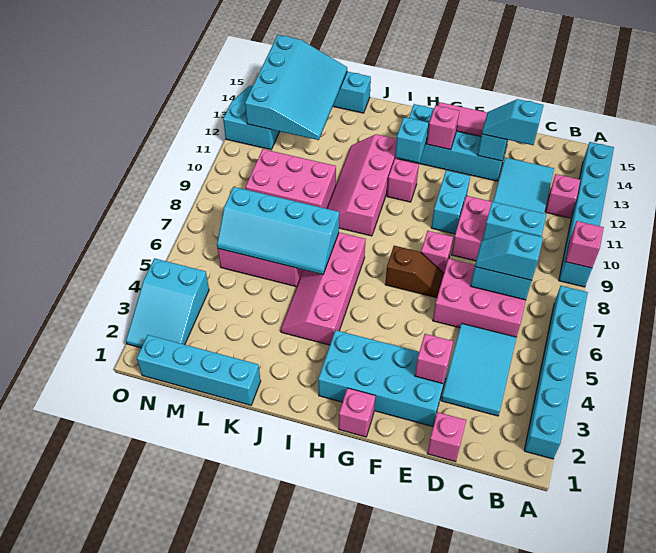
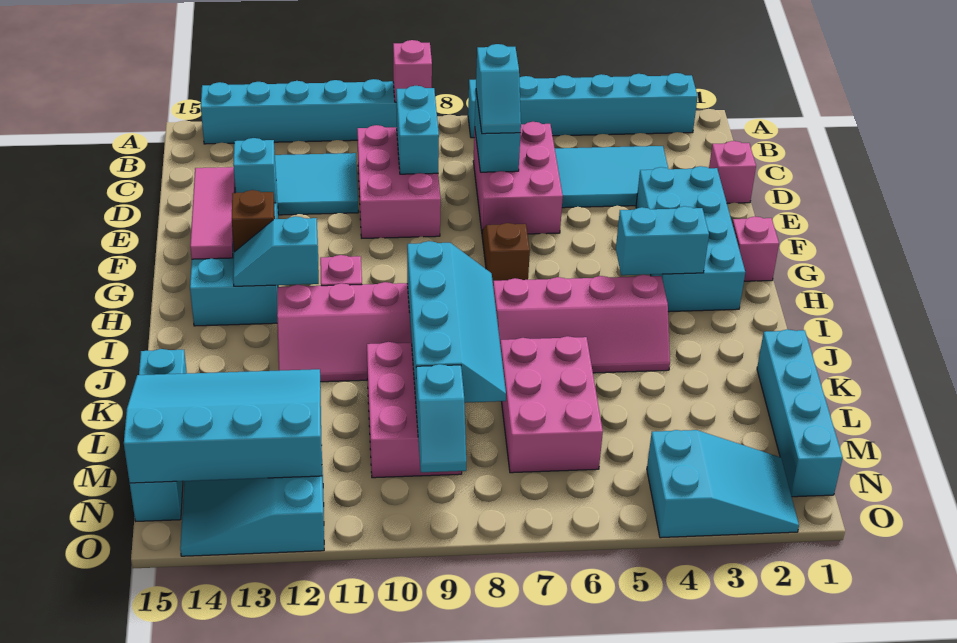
pink 1x1 brick [545,174,580,218] -> none
cyan 1x2 slope [482,99,544,145] -> cyan 1x2 slope moved to [416,364,466,472]
pink 1x1 brick [415,334,453,384] -> none
pink 1x1 brick [421,231,453,273] -> none
cyan 1x2 brick [431,170,470,234] -> cyan 1x2 brick moved to [616,206,709,275]
pink 1x1 brick [427,105,459,150] -> brown 1x1 brick [232,190,275,252]
cyan 2x4 slope [217,187,339,274] -> cyan 2x4 slope moved to [407,241,506,403]

